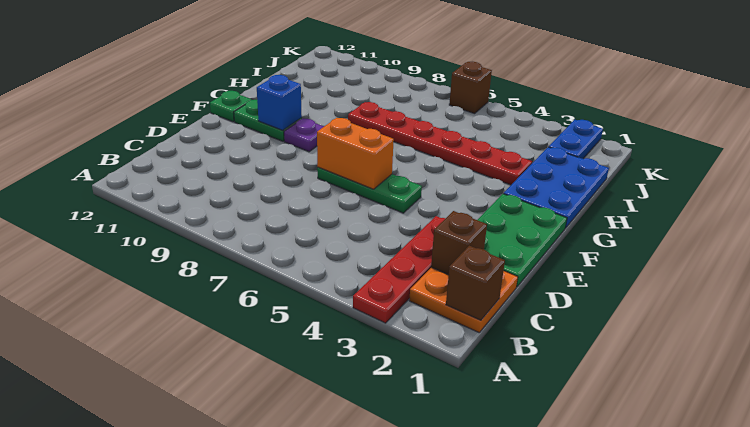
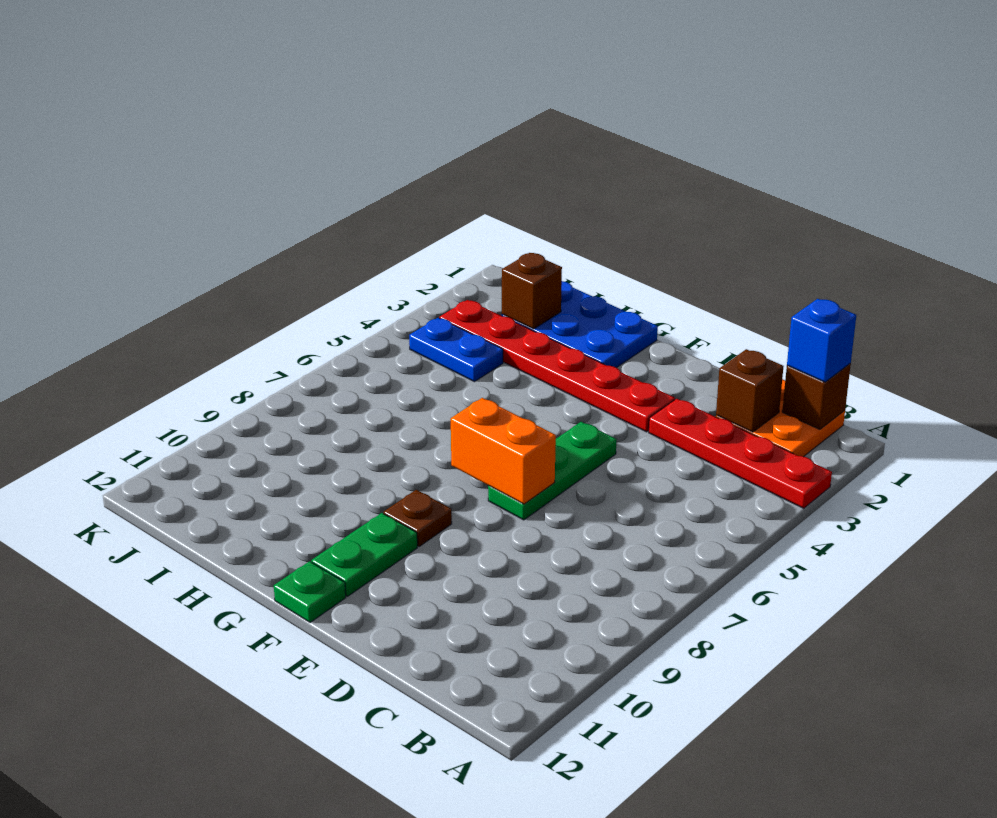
green 2x3 plate [478,194,567,287] -> none
orange 1x2 brick [317,118,394,189] -> orange 1x2 brick turned to [451,398,556,504]
purple 1x1 plate [284,119,324,152] -> brown 1x1 plate [384,490,452,547]
blue 1x1 brick [257,75,302,130] -> blue 1x1 brick moved to [787,299,856,382]
red 1x6 plate [348,102,532,185] -> red 1x6 plate turned to [439,300,675,432]
blue 1x2 plate [549,120,603,159] -> blue 1x2 plate moved to [409,318,503,382]
brown 1x1 brick [449,62,492,114] -> brown 1x1 brick moved to [502,253,562,329]

